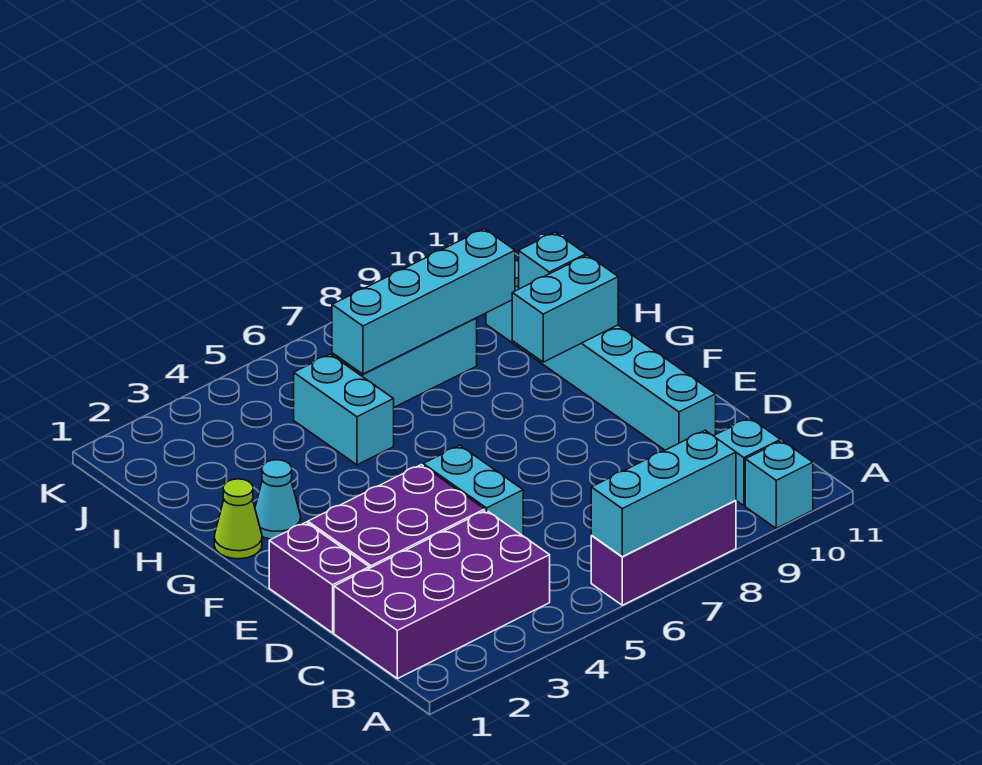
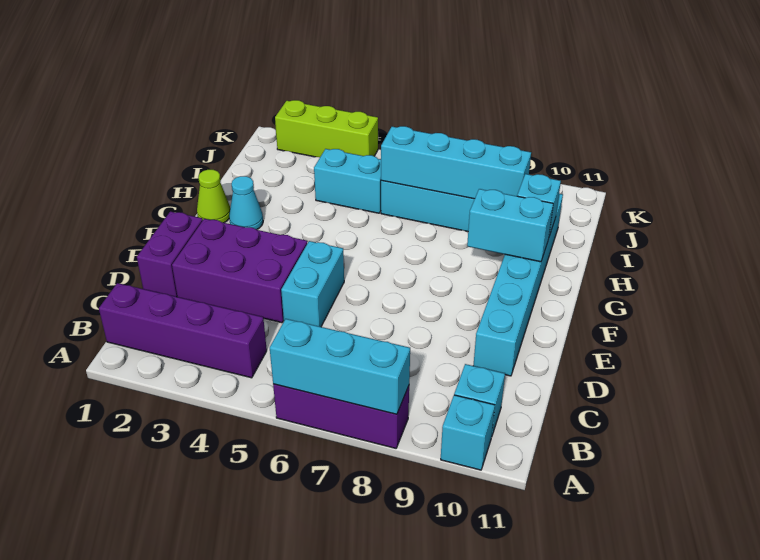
purple 2x4 brick [334,510,550,679] -> purple 1x4 brick [99,283,267,378]
cyan 1x2 brick [294,354,394,465] -> cyan 1x2 brick turned to [314,149,381,213]
none -> lime 1x3 brick [275,100,378,157]

